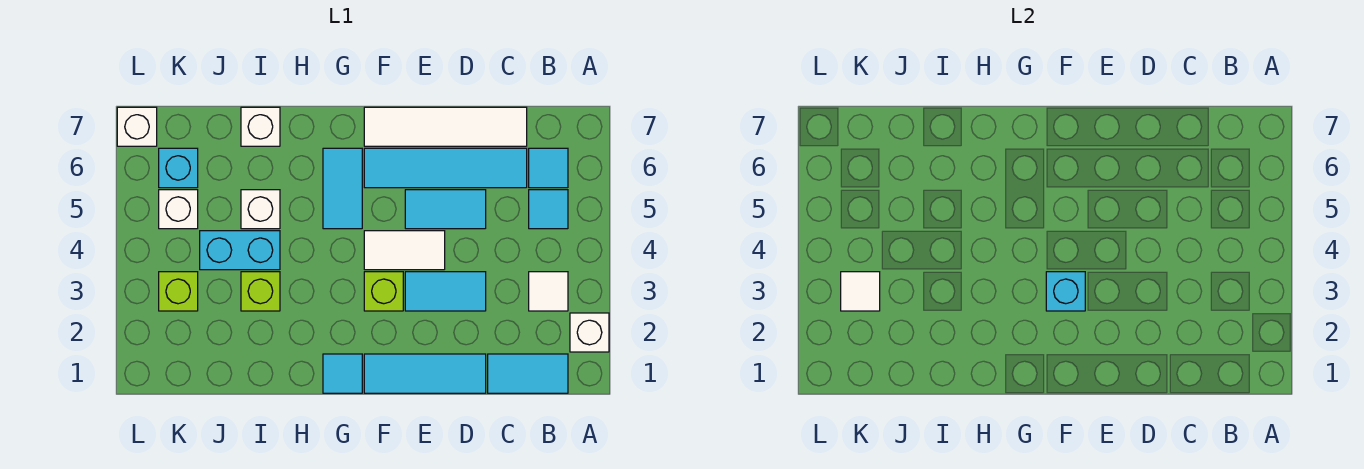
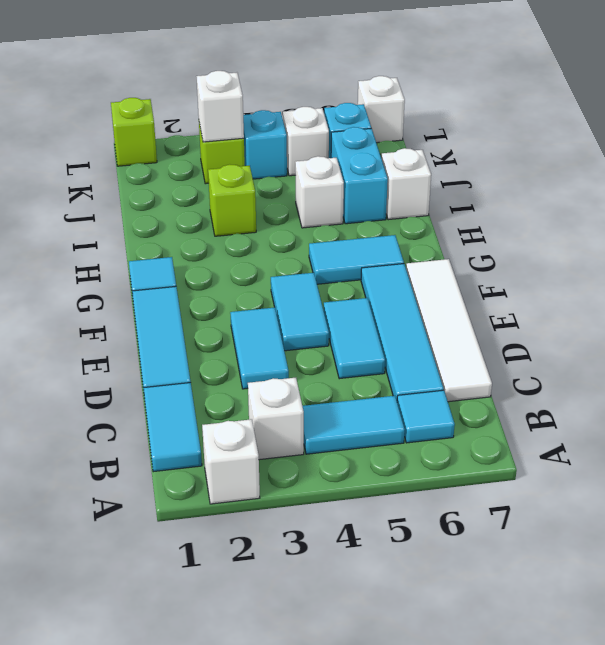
white 1x1 tile [529,272,568,311] -> white 1x1 brick [248,378,304,460]
cyan 1x1 tile [529,190,568,229] -> cyan 1x2 tile [303,396,405,454]
white 1x2 tile [364,231,445,270] -> cyan 1x2 tile [271,273,329,351]
lime 1x1 brick [364,272,403,311] -> lime 1x1 brick moved to [111,98,157,166]
cyan 1x1 brick [1046,272,1085,311] -> cyan 1x1 brick moved to [243,110,287,179]
cyan 1x2 brick [200,231,280,270] -> cyan 1x2 brick moved to [331,127,388,224]
white 1x1 tile [841,272,880,311] -> white 1x1 brick [196,71,244,142]

